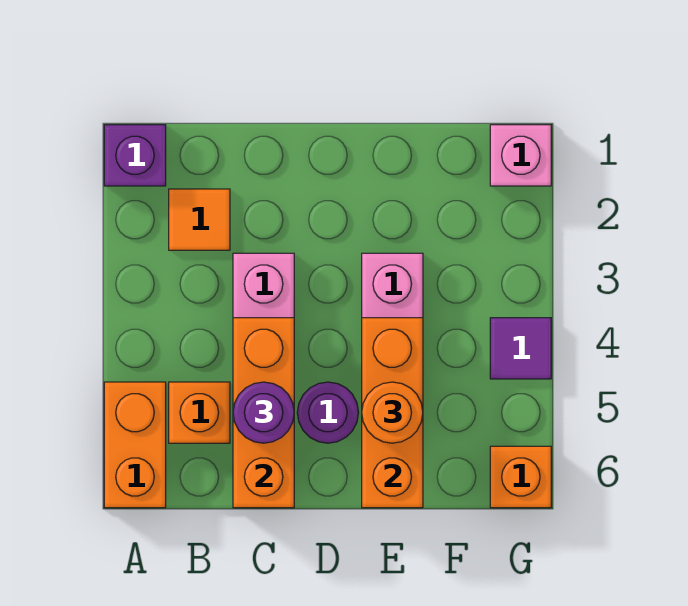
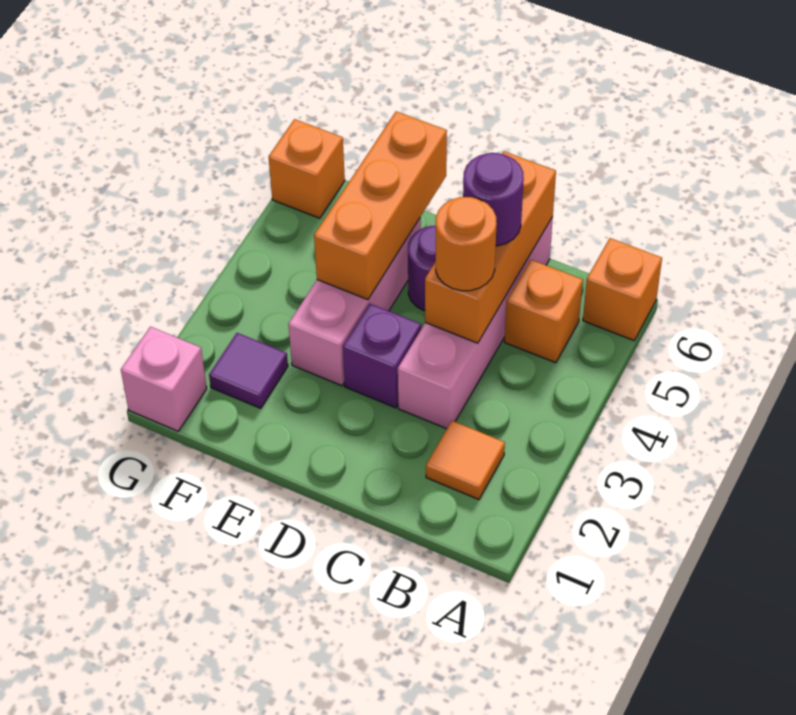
purple 1x1 brick [104,125,166,186] -> purple 1x1 brick moved to [343,304,421,408]
orange 1x2 brick [104,382,166,508] -> orange 1x1 brick [583,238,662,340]
orange 1x1 round brick [362,382,423,443] -> orange 1x1 round brick moved to [436,197,497,291]
purple 1x1 tile [490,318,551,379] -> purple 1x1 tile moved to [209,333,288,408]

